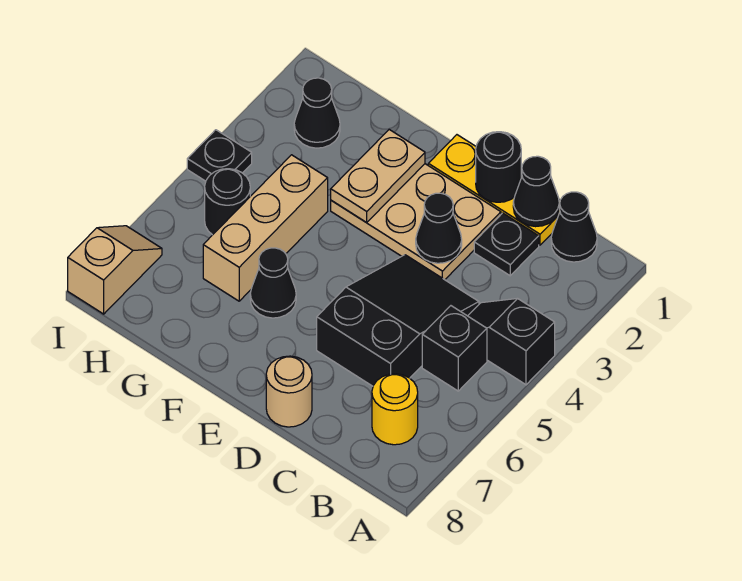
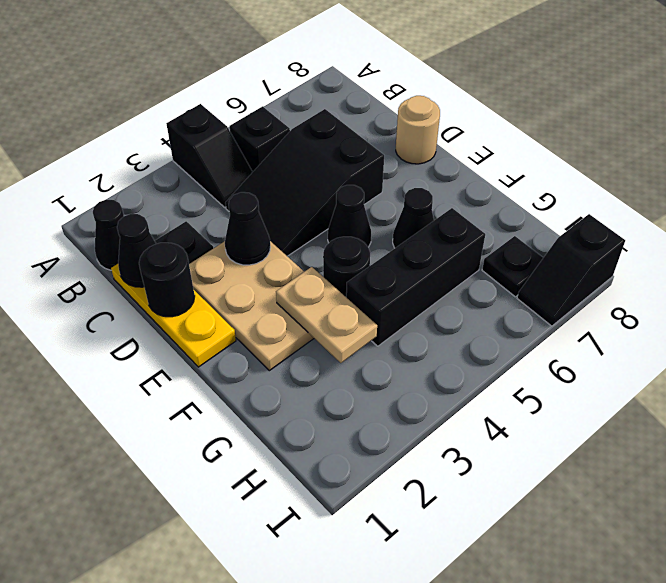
yellow 1x1 round brick [372,374,418,445] -> none
tan 1x2 plate [331,130,425,223] -> tan 1x2 plate turned to [276,267,377,363]
tan 1x3 brick [203,155,328,301] -> black 1x3 brick [346,208,485,346]
black 1x1 cone [294,78,340,148] -> black 1x1 cone moved to [328,185,371,247]
black 1x1 round brick [205,169,250,235] -> black 1x1 round brick moved to [323,237,370,297]
black 1x1 plate [187,130,252,181] -> black 1x1 plate moved to [482,236,543,297]
tan 1x2 slope [68,226,162,314] -> black 1x2 slope [517,214,625,326]

